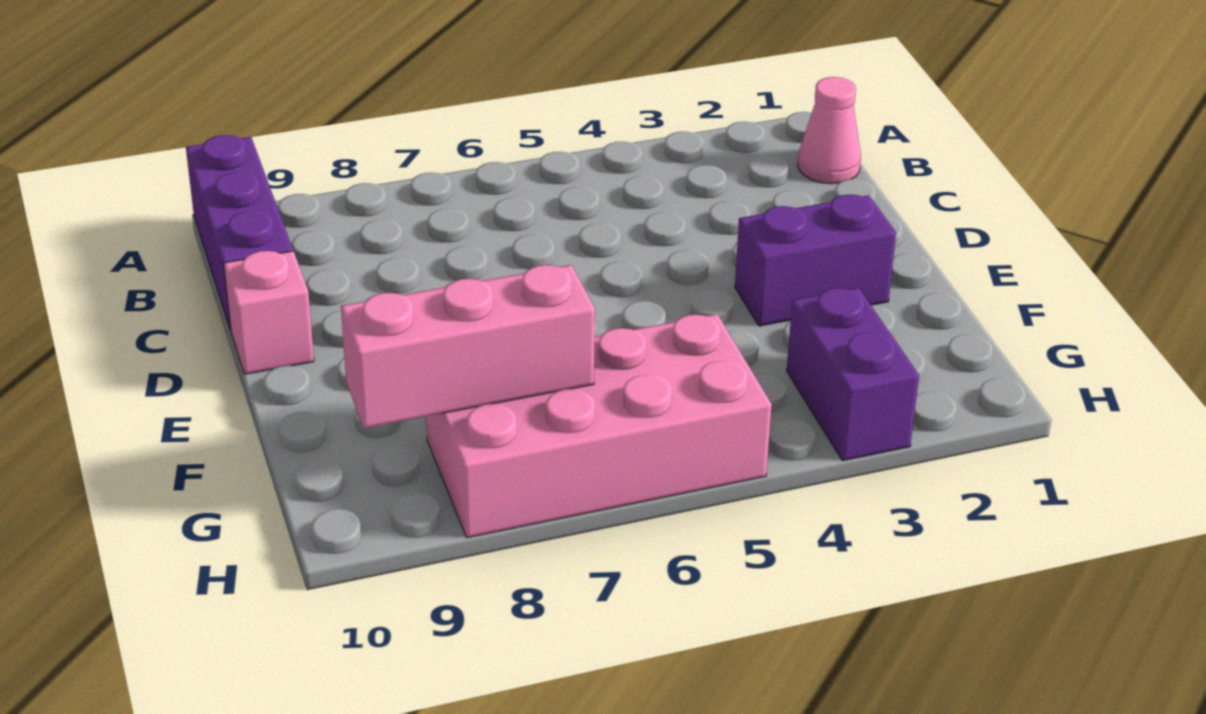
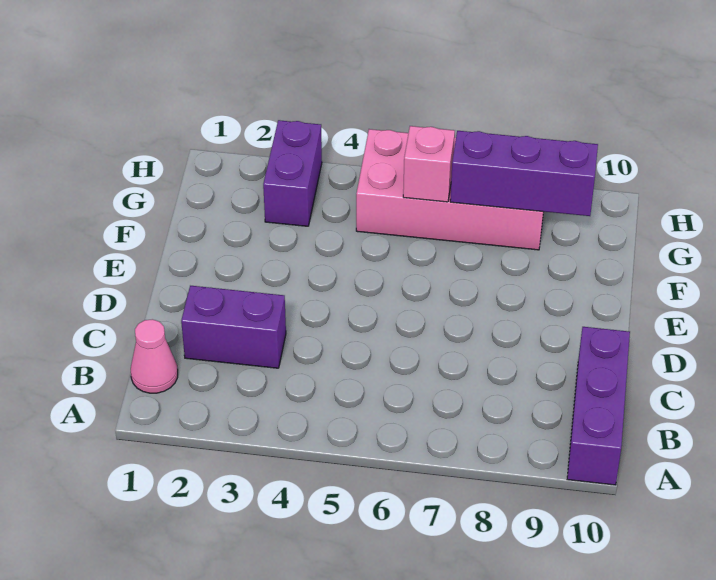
pink 1x1 brick [224,251,314,374] -> pink 1x1 brick moved to [403,126,455,202]
purple 1x2 brick [735,194,896,326] -> purple 1x2 brick moved to [181,286,286,368]
pink 1x3 brick [341,265,595,428] -> purple 1x3 brick [450,131,598,216]

